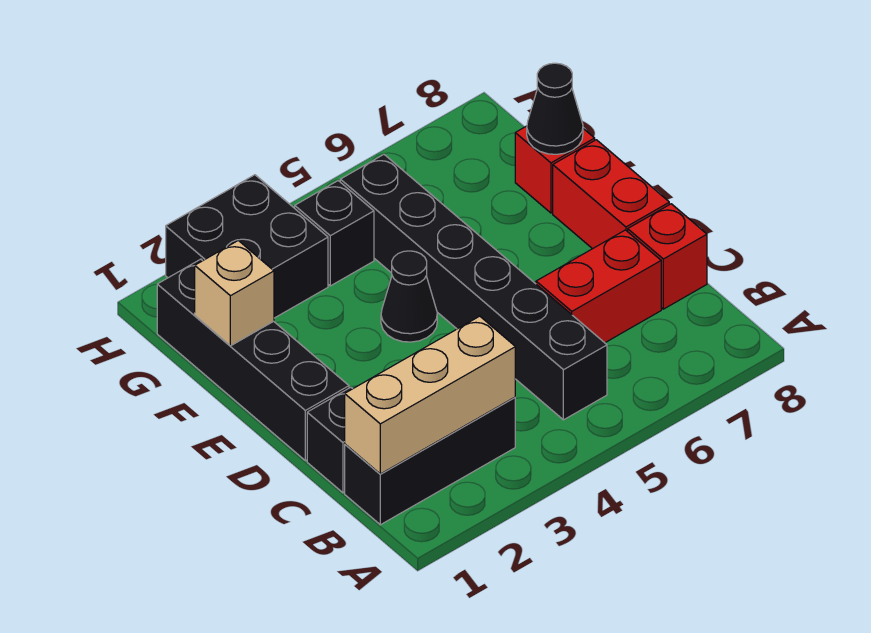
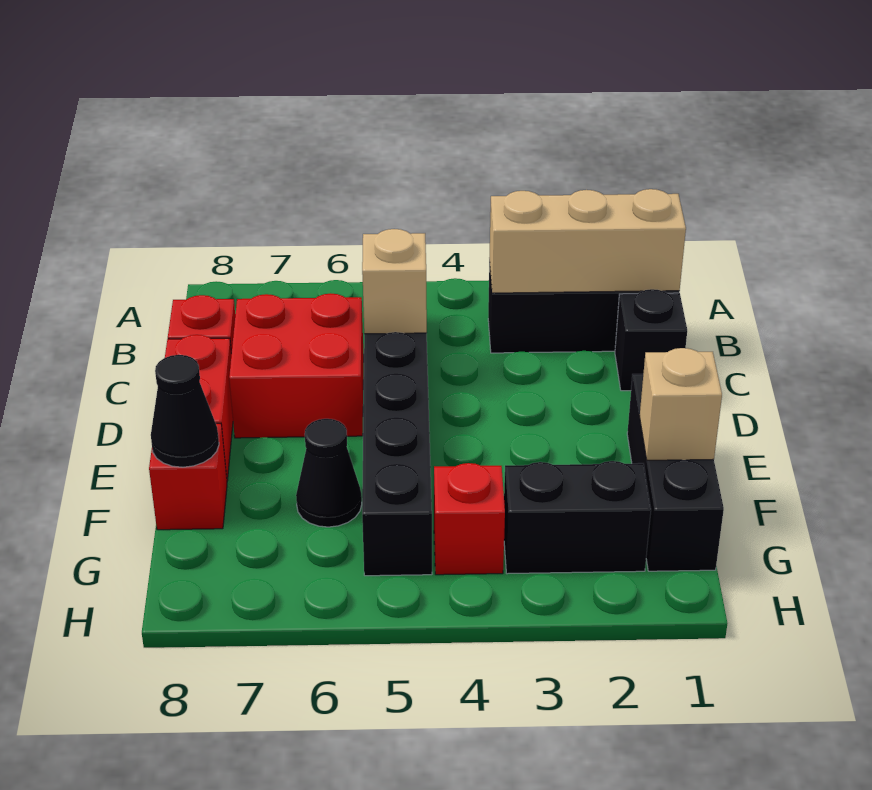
none -> tan 1x1 brick [362,229,427,334]
red 1x2 brick [536,230,661,343] -> red 2x2 brick [229,293,364,438]
black 1x4 brick [157,259,349,461] -> black 1x3 brick [627,374,724,571]
black 1x1 cone [381,251,437,342] -> black 1x1 cone moved to [296,419,362,527]
black 2x2 brick [166,175,328,318] -> black 1x2 brick [504,461,651,574]
black 1x1 brick [295,181,374,286] -> red 1x1 brick [434,463,505,575]

